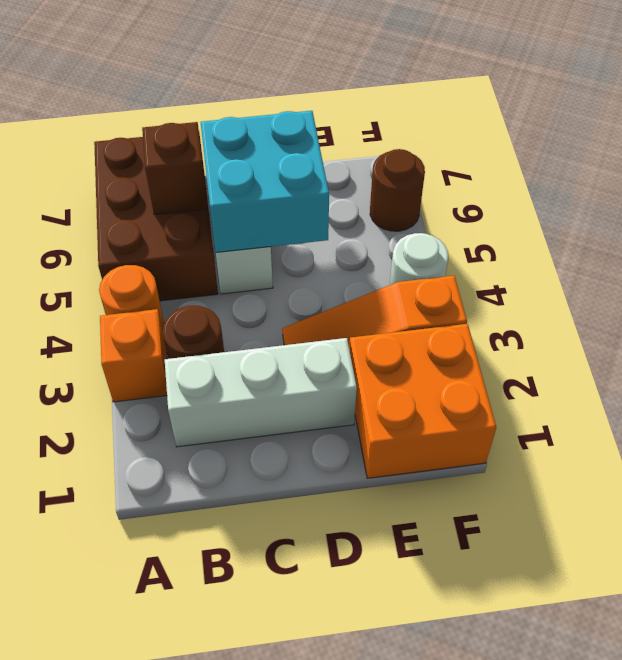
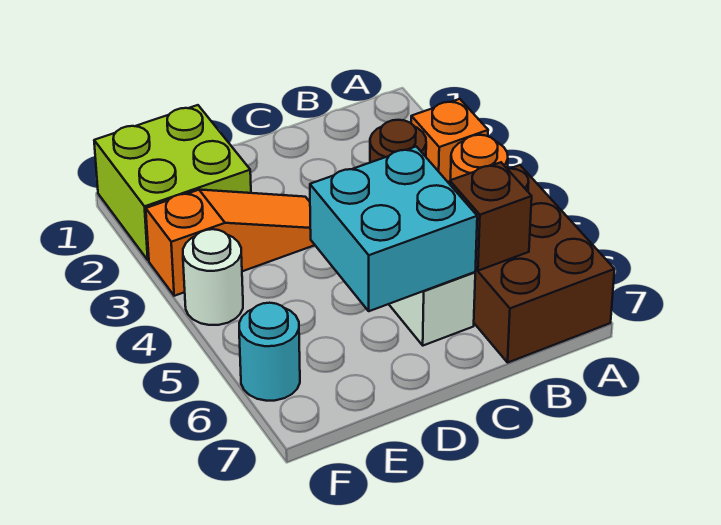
white 1x3 brick [165,338,357,447] -> none
orange 2x2 brick [349,324,496,478] -> lime 2x2 brick [94,105,251,260]
brown 1x1 round brick [370,149,425,231] -> cyan 1x1 round brick [239,303,300,401]

